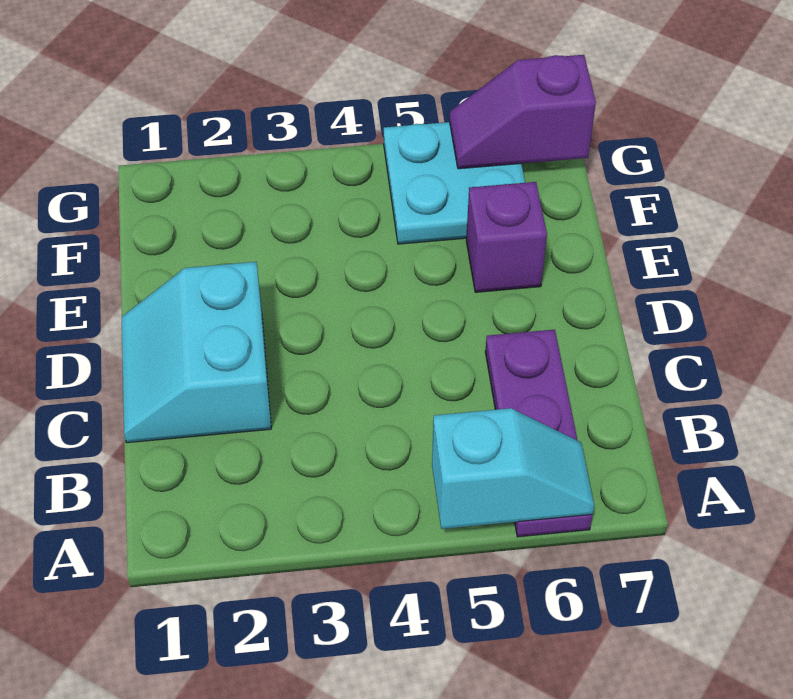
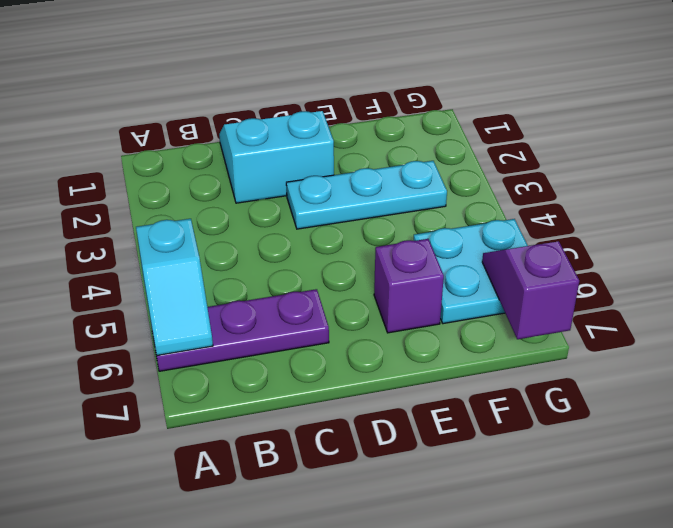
none -> cyan 1x3 plate [286,161,447,229]

